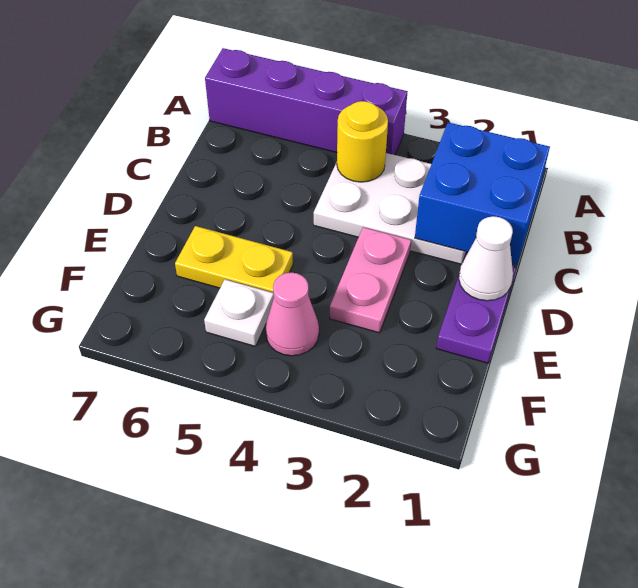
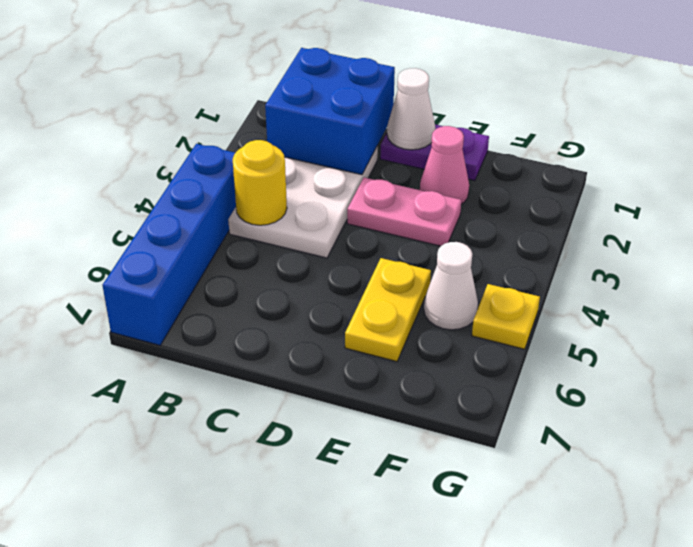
purple 1x4 brick [205,48,408,155] -> blue 1x4 brick [102,144,236,345]
pink 1x1 cone [266,272,319,356] -> pink 1x1 cone moved to [420,126,469,204]
white 1x1 plate [204,280,274,346] -> white 1x1 cone [424,242,478,330]
none -> yellow 1x1 plate [472,284,540,349]

